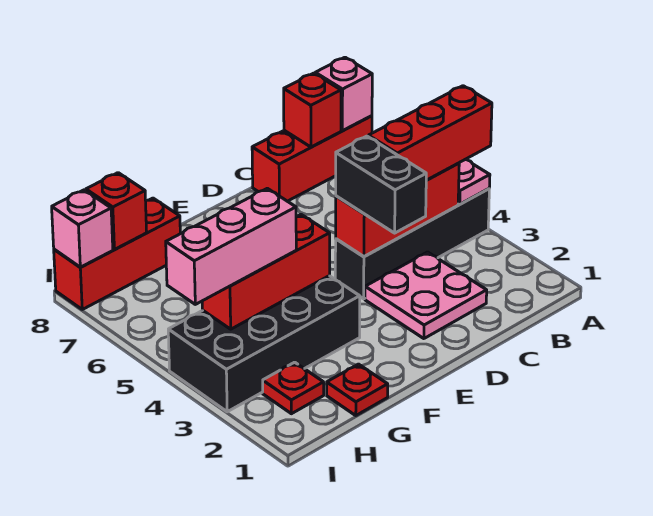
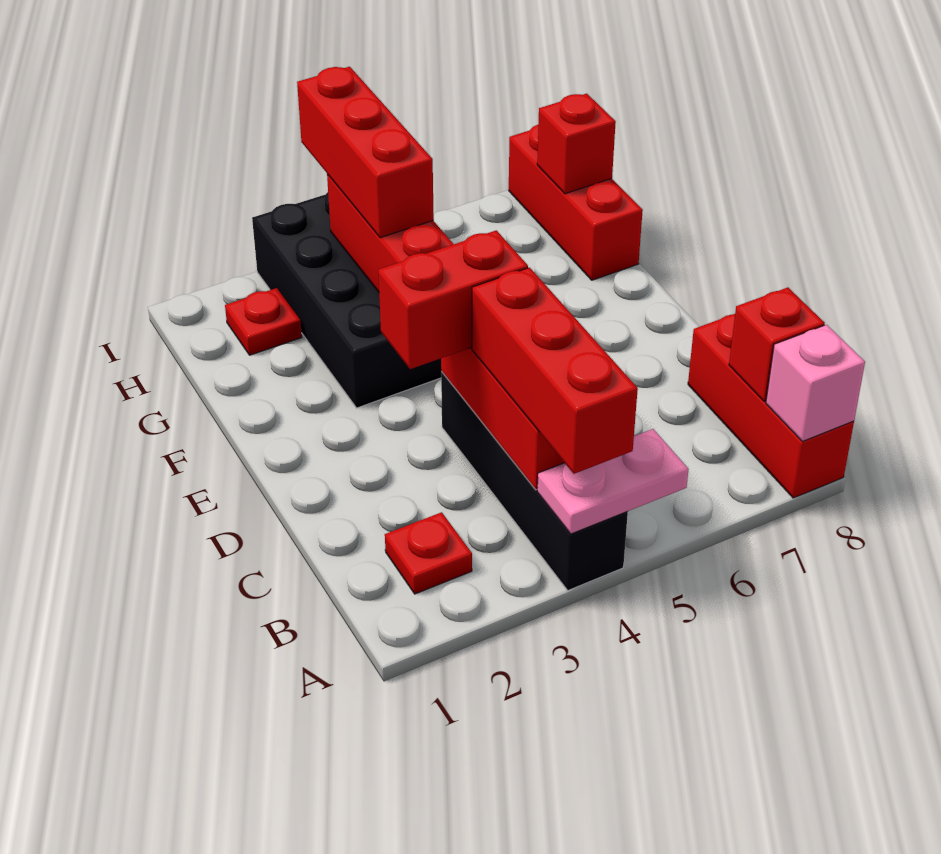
pink 2x2 plate [365,252,487,339] -> none
black 1x2 brick [336,136,426,233] -> red 1x2 brick [378,230,528,369]
red 1x1 plate [327,364,388,415] -> red 1x1 plate moved to [385,512,472,594]
pink 1x3 brick [166,188,296,304] -> red 1x3 brick [297,67,434,238]
pink 1x1 brick [52,190,113,267] -> none

